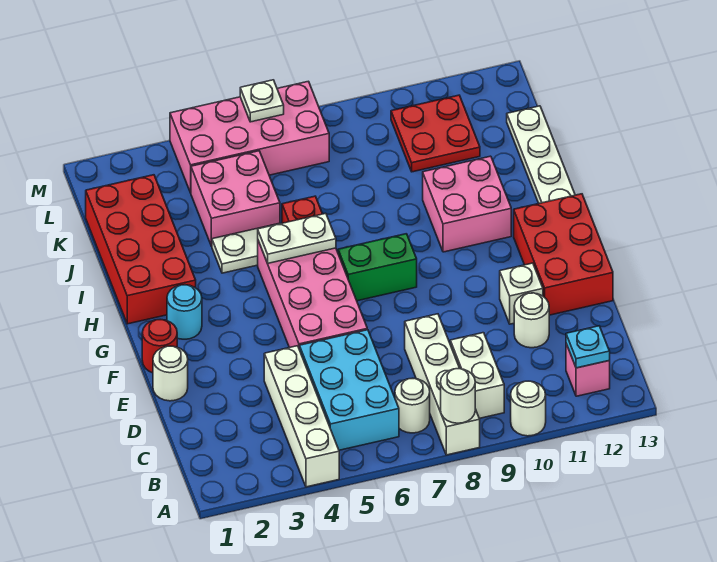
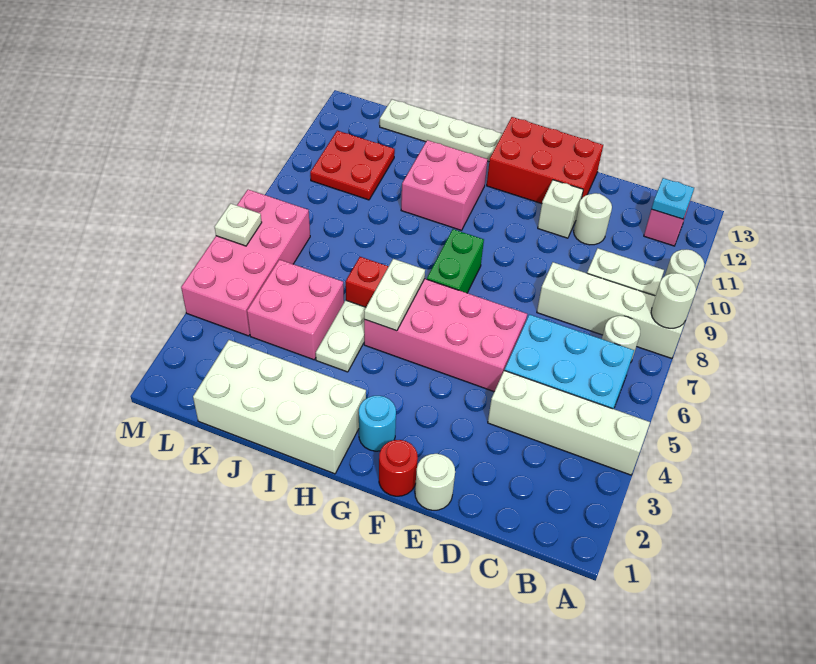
red 2x4 brick [86,175,196,324] -> white 2x4 brick [193,340,366,474]

